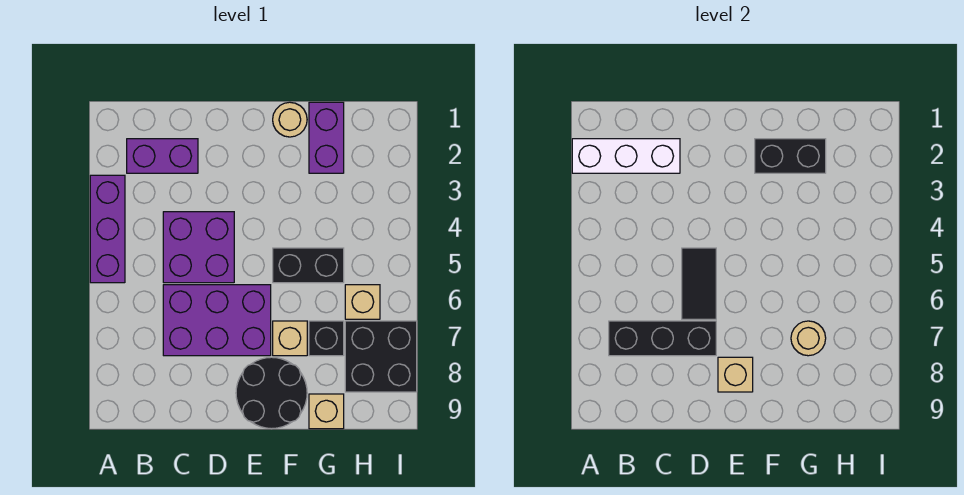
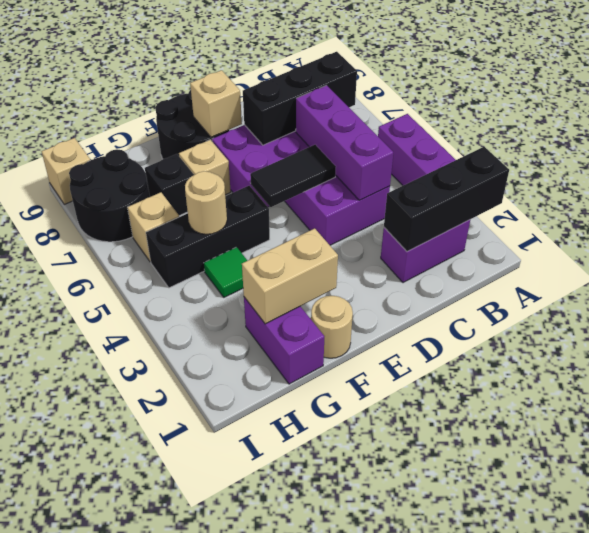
white 1x3 brick [572,139,680,173] -> black 1x3 brick [384,147,509,252]
none -> purple 1x3 brick [296,85,393,200]
black 1x2 tile [682,248,716,319] -> black 1x2 tile turned to [250,145,336,207]
black 1x2 brick [755,139,826,173] -> tan 1x2 brick [242,228,338,324]
black 1x2 brick [273,248,344,283] -> black 1x3 brick [146,186,270,288]
none -> green 1x1 tile [204,247,247,297]
tan 1x1 round brick [791,321,826,356] -> tan 1x1 round brick moved to [185,171,227,234]
tan 1x1 brick [309,394,344,429] -> tan 1x1 brick moved to [42,138,90,204]
black 2x2 brick [345,321,417,392] -> black 2x2 round brick [69,149,150,242]

